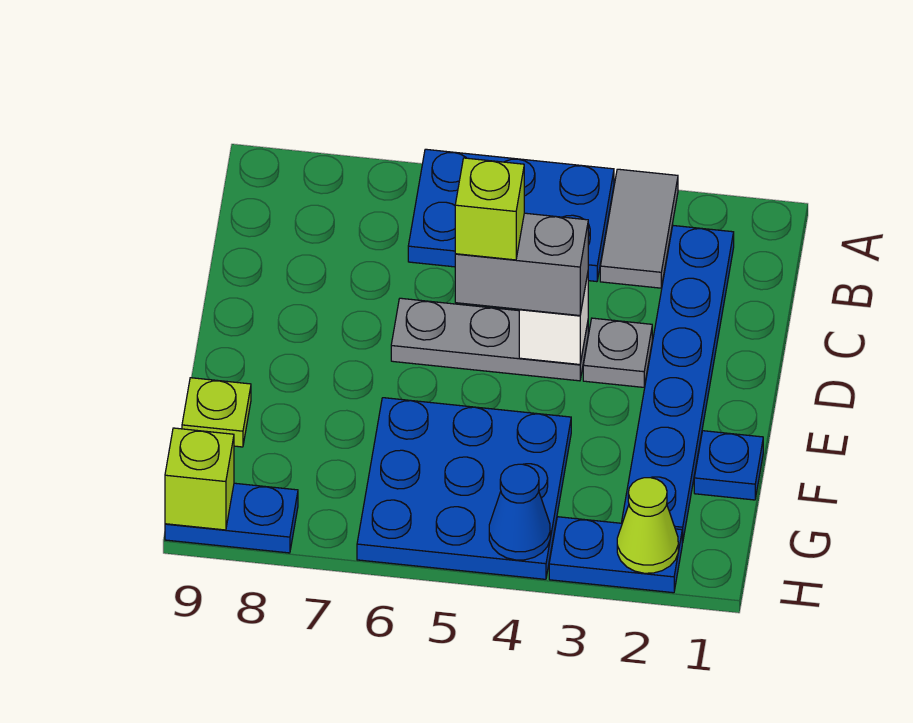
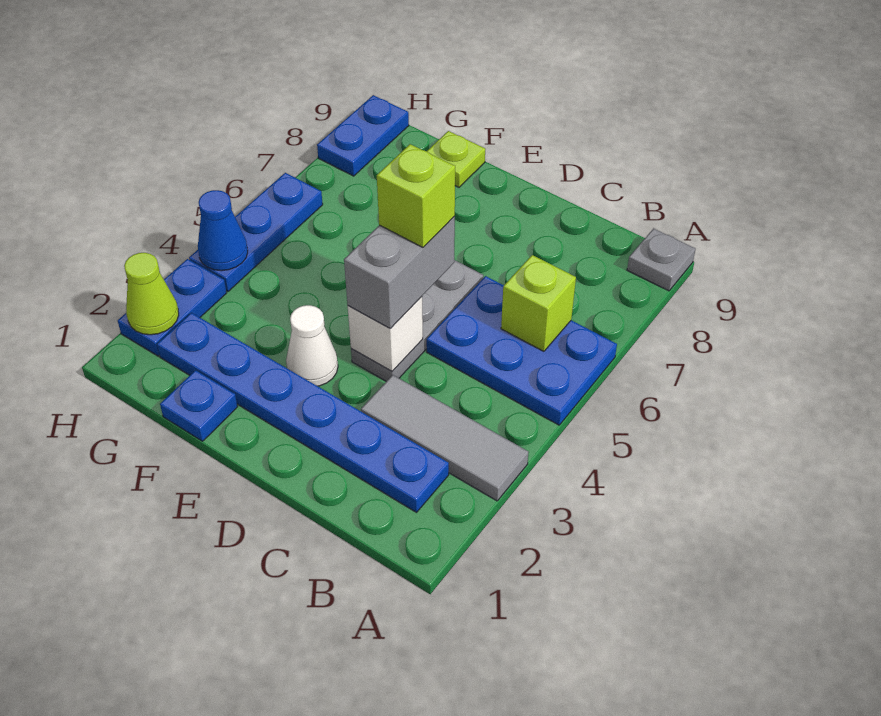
grey 1x2 tile [600,169,678,288] -> grey 1x3 tile [361,375,529,501]
blue 2x3 plate [408,149,614,282] -> blue 2x3 plate turned to [426,276,617,425]
grey 1x1 plate [583,318,652,387] -> grey 1x1 plate moved to [627,229,695,291]
none -> white 1x1 cone [286,305,338,386]
blue 3x3 plate [357,398,571,579] -> blue 1x3 plate [189,173,323,291]
lime 1x1 brick [165,428,234,530] -> lime 1x1 brick moved to [501,255,576,351]

